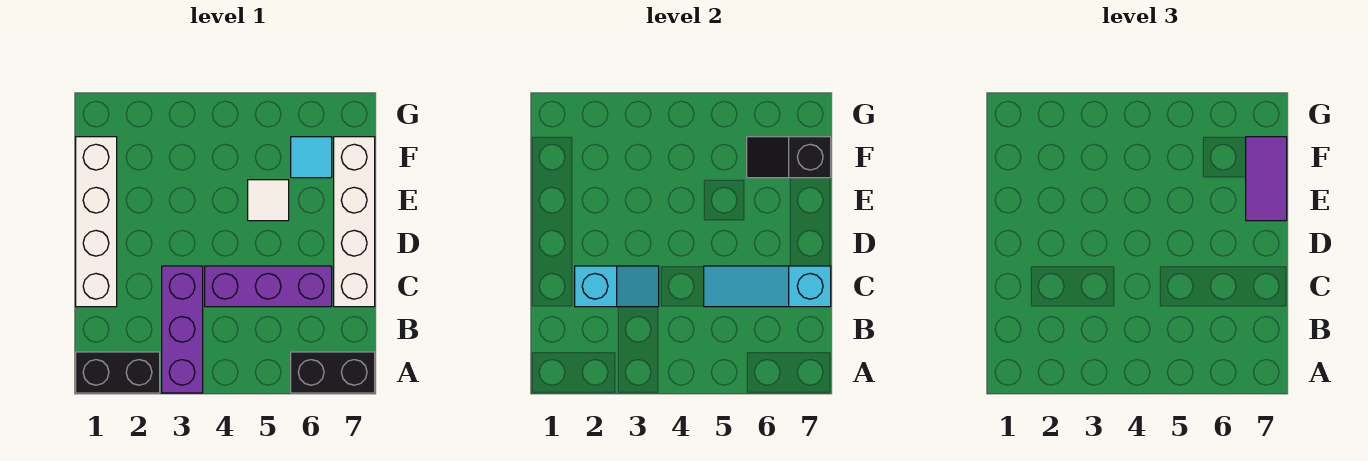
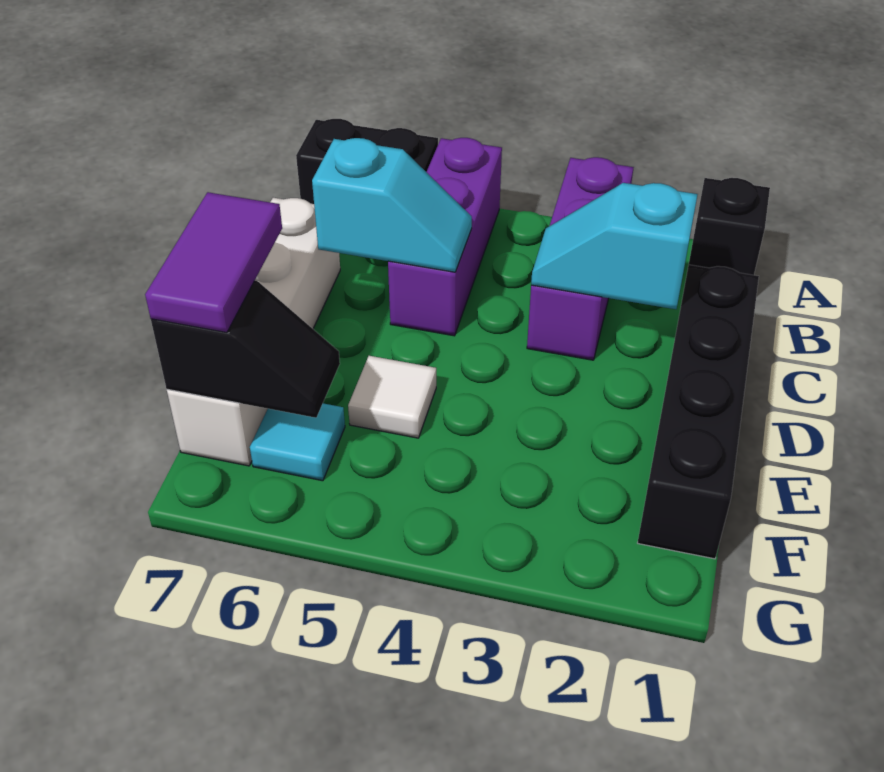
black 1x2 brick [76,352,160,393] -> black 1x1 brick [689,178,770,275]
white 1x4 brick [76,137,117,307] -> black 1x4 brick [638,265,759,559]
purple 1x3 brick [205,266,332,307] -> purple 1x3 brick turned to [388,138,502,336]
cyan 1x3 slope [704,266,831,307] -> cyan 1x2 slope [312,138,472,272]

